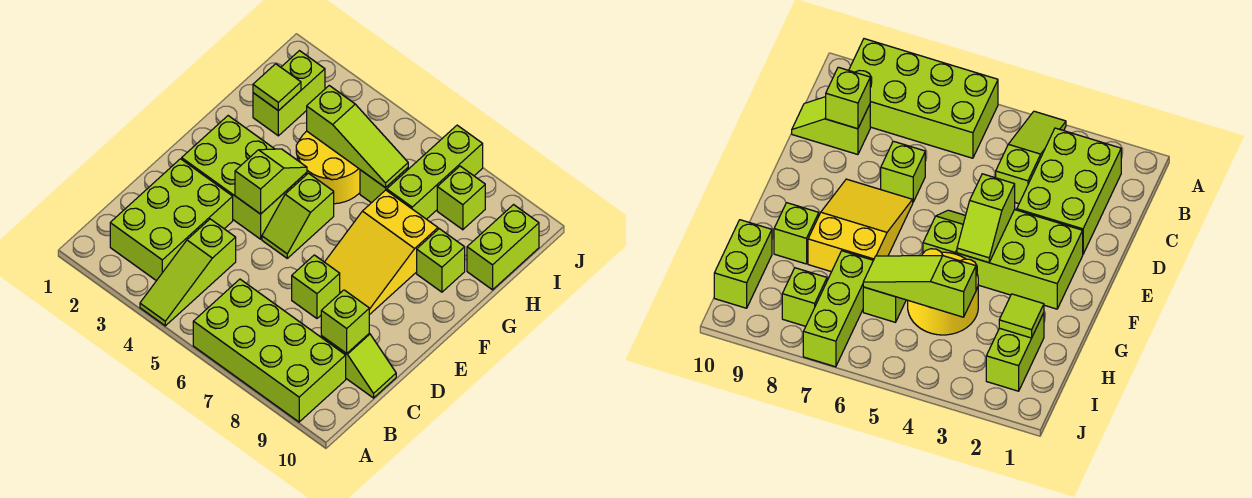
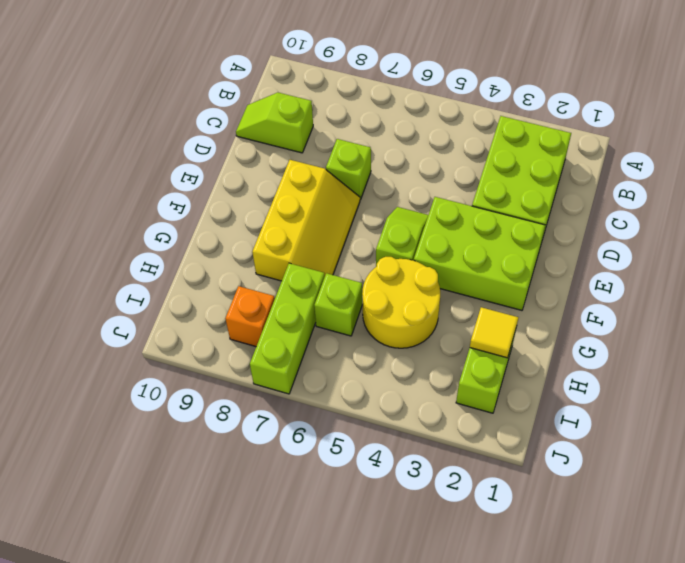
lime 1x3 slope [140,219,236,326] -> none
lime 2x4 brick [193,279,346,422] -> none
lime 1x1 brick [321,290,369,354] -> none
lime 1x2 slope [235,149,307,214] -> none
yellow 2x3 slope [325,190,438,315] -> yellow 2x3 slope turned to [252,160,360,281]
lime 1x1 brick [417,229,465,292] -> none
lime 1x1 tile [253,64,301,111] -> yellow 1x1 tile [470,307,518,358]
lime 1x3 slope [307,86,408,188] -> none
lime 1x2 brick [467,205,539,290] -> none
lime 1x1 brick [437,166,485,230] -> orange 1x1 brick [225,286,275,346]

